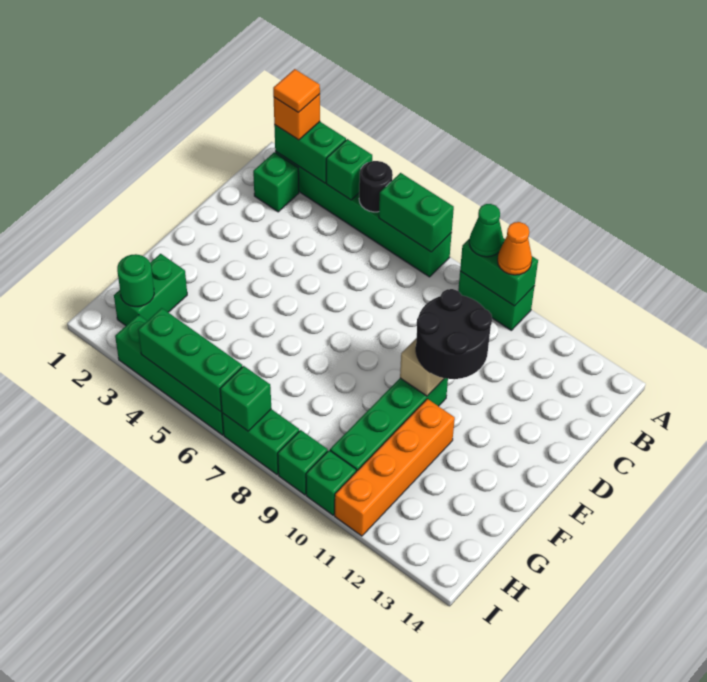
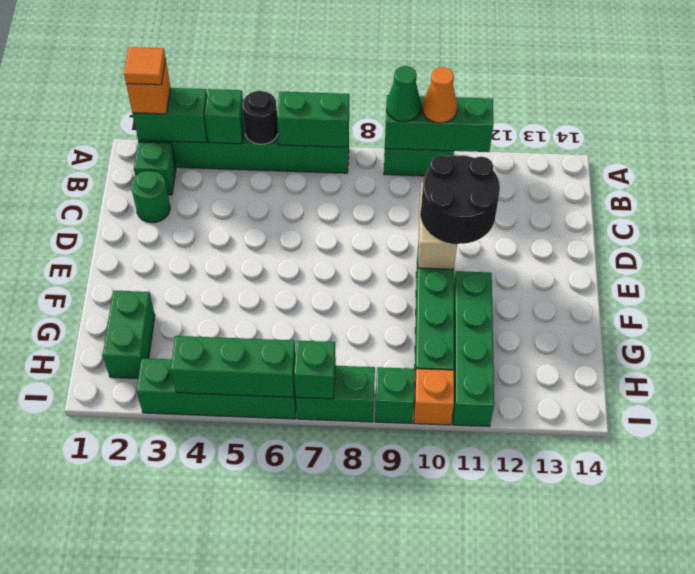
green 1x2 brick [460,238,538,306] -> green 1x3 brick [385,95,493,152]
orange 1x4 brick [335,399,455,536] -> green 1x4 brick [453,271,494,427]
green 1x1 round brick [117,254,154,307] -> green 1x1 round brick moved to [131,170,170,223]
green 1x1 brick [306,450,356,515] -> orange 1x1 brick [414,369,454,425]

